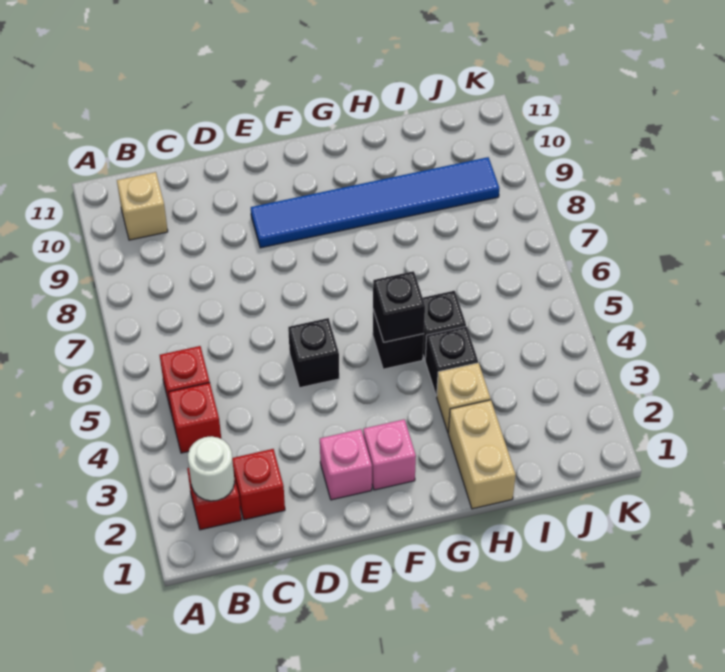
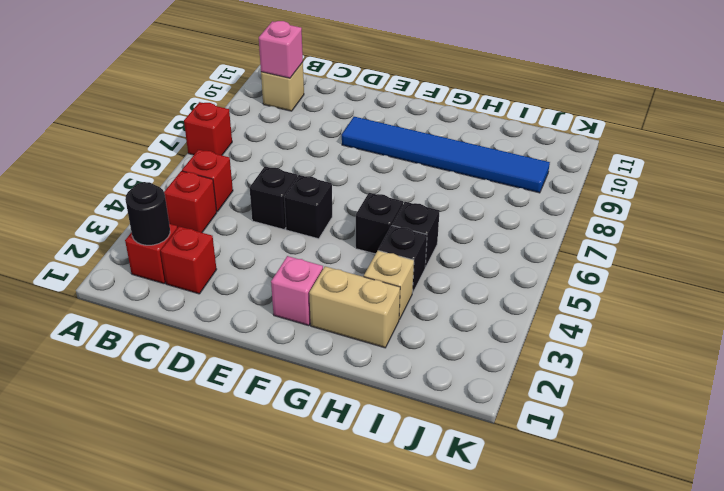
none -> red 1x1 brick [184,102,232,155]
white 1x1 round brick [188,436,235,501] -> black 1x1 round brick [125,182,170,245]
pink 1x1 brick [320,429,372,500] -> pink 1x1 brick moved to [259,21,303,78]
black 1x1 brick [373,271,425,342] -> black 1x1 brick moved to [250,166,297,229]
tan 1x2 brick [448,400,516,509] -> tan 1x2 brick turned to [309,266,400,348]

